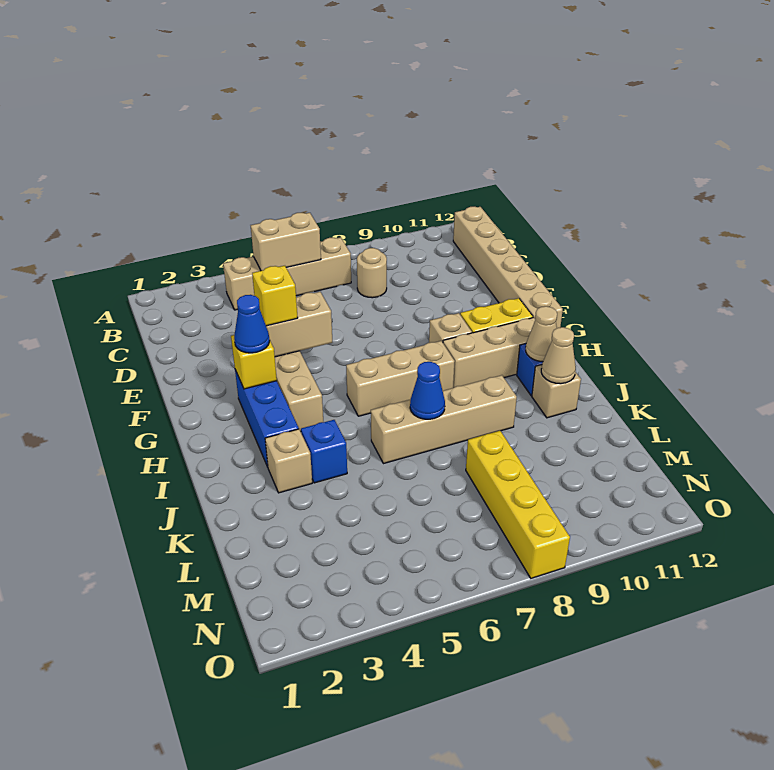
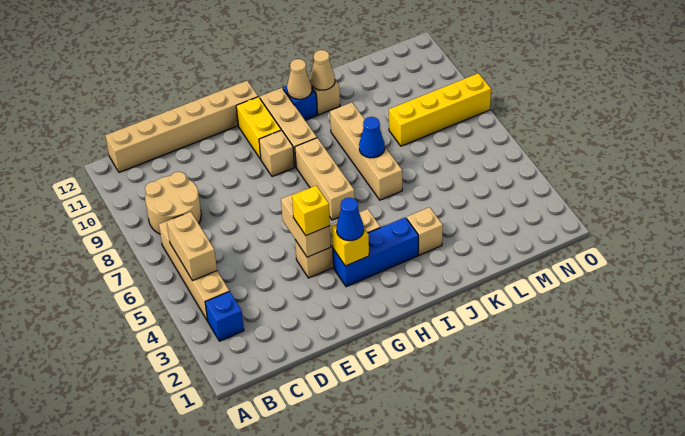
tan 1x1 round brick [357,248,387,298] -> tan 2x2 round brick [145,172,201,234]
blue 1x1 brick [301,420,347,483] -> blue 1x1 brick moved to [205,291,244,341]

